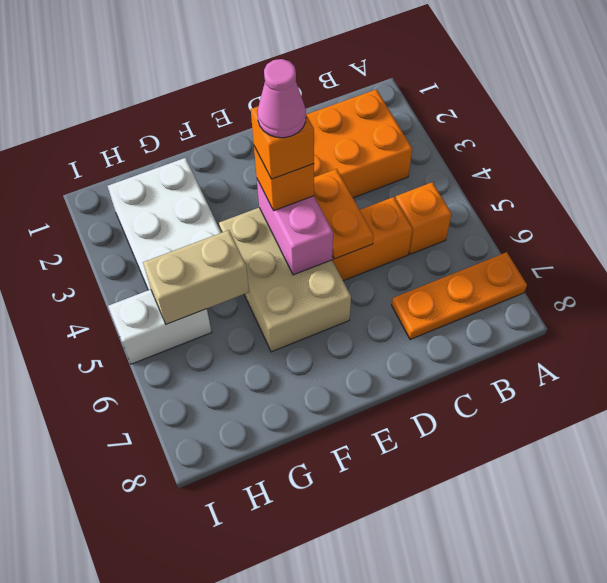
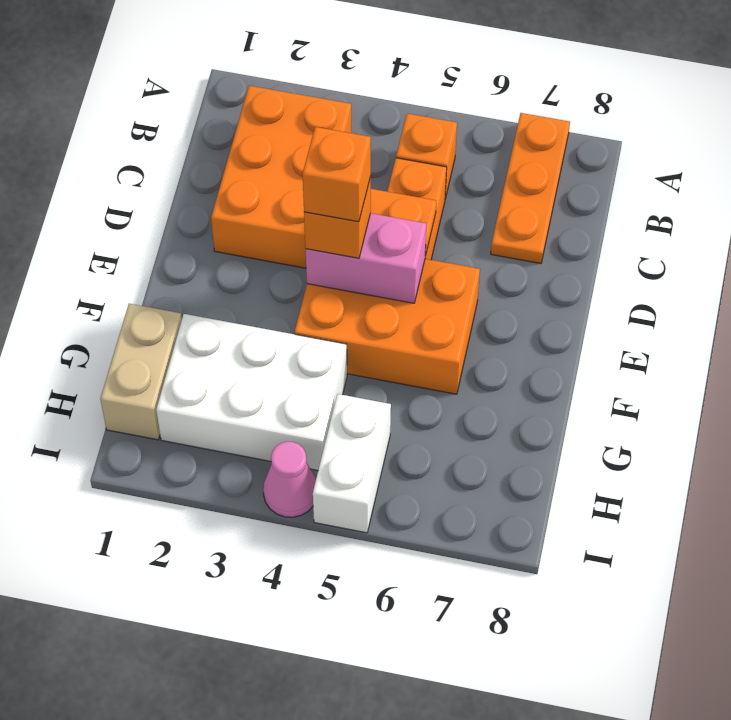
tan 2x3 brick [219,208,351,352] -> orange 2x3 brick [295,259,480,394]
pink 1x1 cone [258,59,306,138] -> pink 1x1 cone moved to [263,442,316,517]
tan 1x2 brick [143,230,249,324] -> tan 1x2 brick moved to [100,304,182,440]

